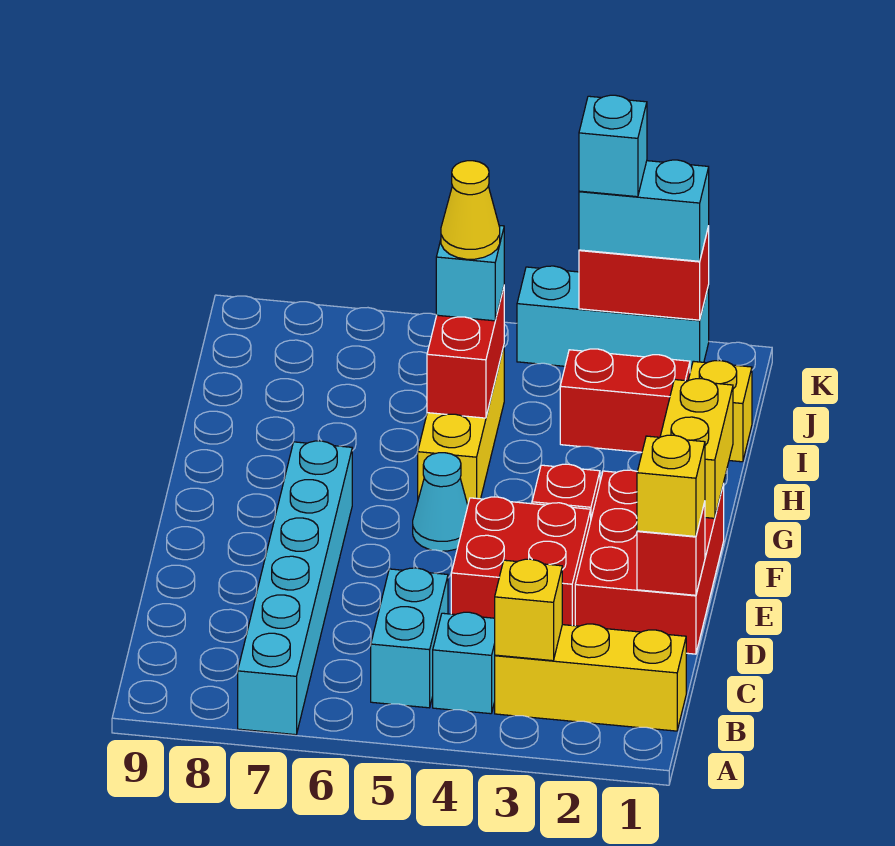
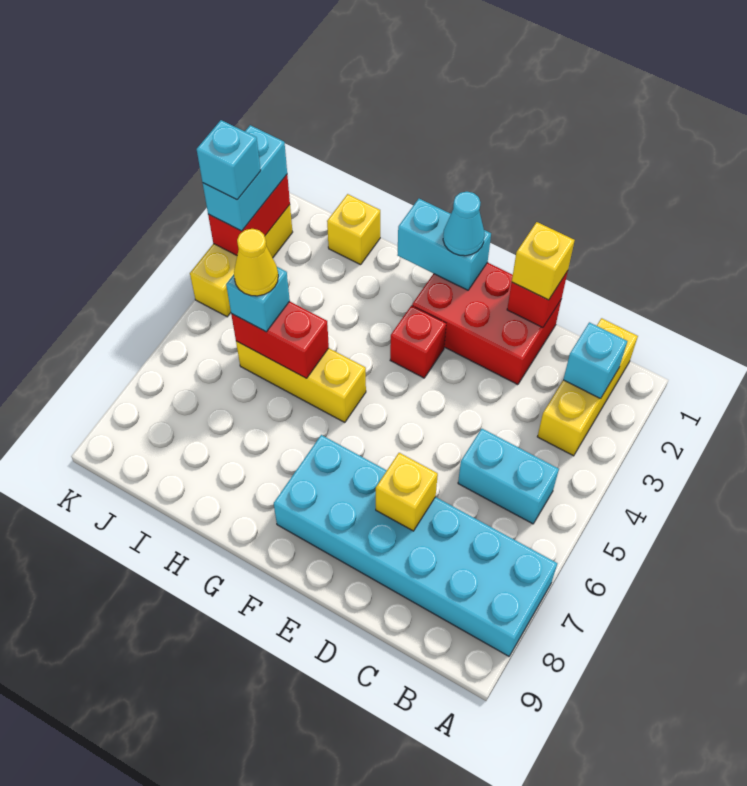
cyan 1x6 brick [238,441,352,735] -> cyan 2x6 brick [274,435,557,656]
yellow 1x1 brick [495,559,562,661] -> yellow 1x1 brick moved to [376,453,438,531]
cyan 1x1 brick [433,612,495,714] -> cyan 1x1 brick moved to [563,322,627,399]
red 2x2 brick [451,497,591,626] -> none
yellow 1x2 brick [660,379,733,518] -> cyan 1x2 brick [398,199,491,290]
cyan 1x1 cone [413,453,468,551] -> cyan 1x1 cone moved to [443,192,484,256]
red 1x2 brick [560,349,690,452] -> none
cyan 1x3 brick [517,266,709,371] -> yellow 1x3 brick [190,205,293,317]

